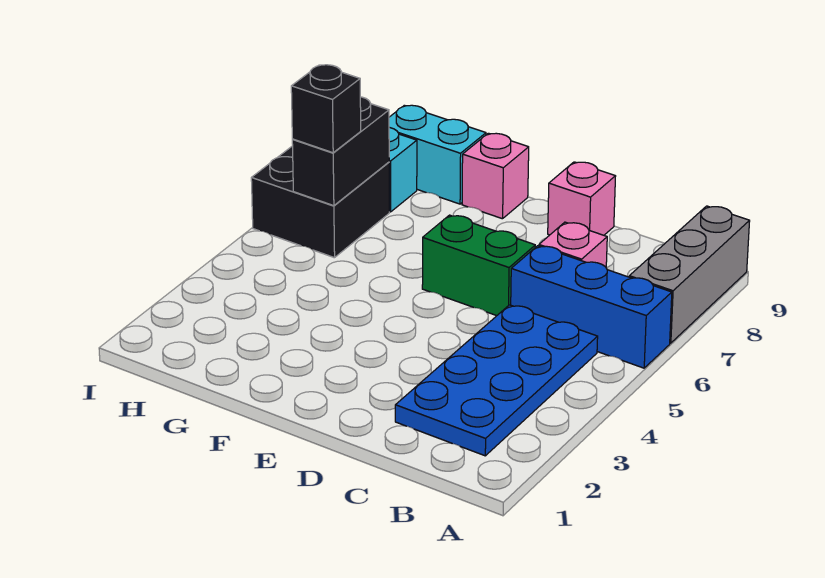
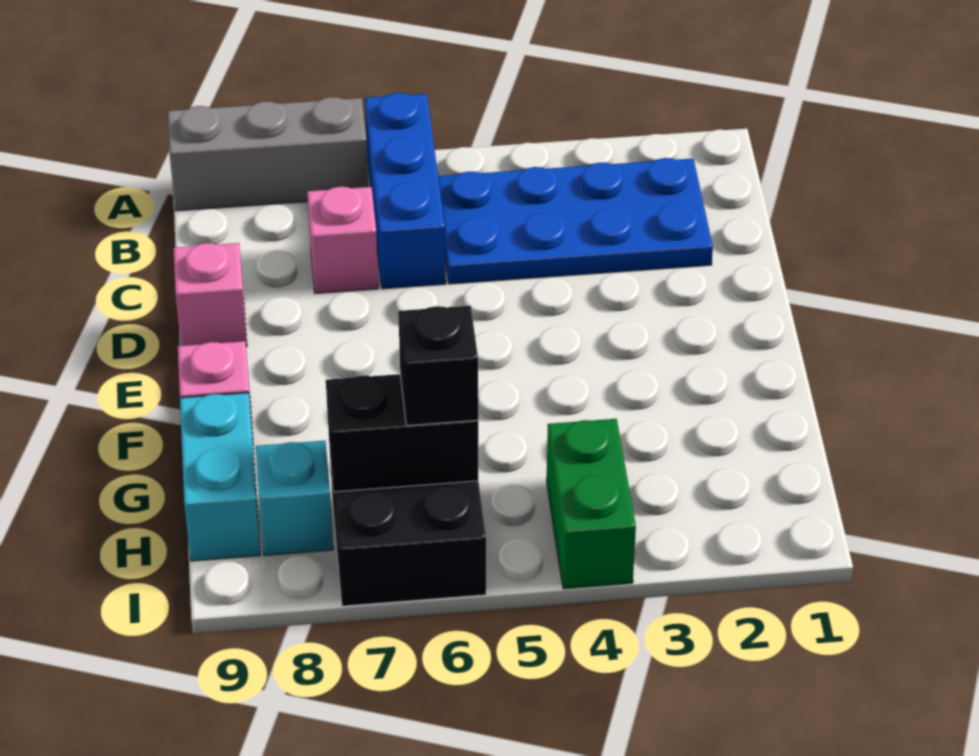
green 1x2 brick [422,215,535,316] -> green 1x2 brick moved to [547,419,636,589]

